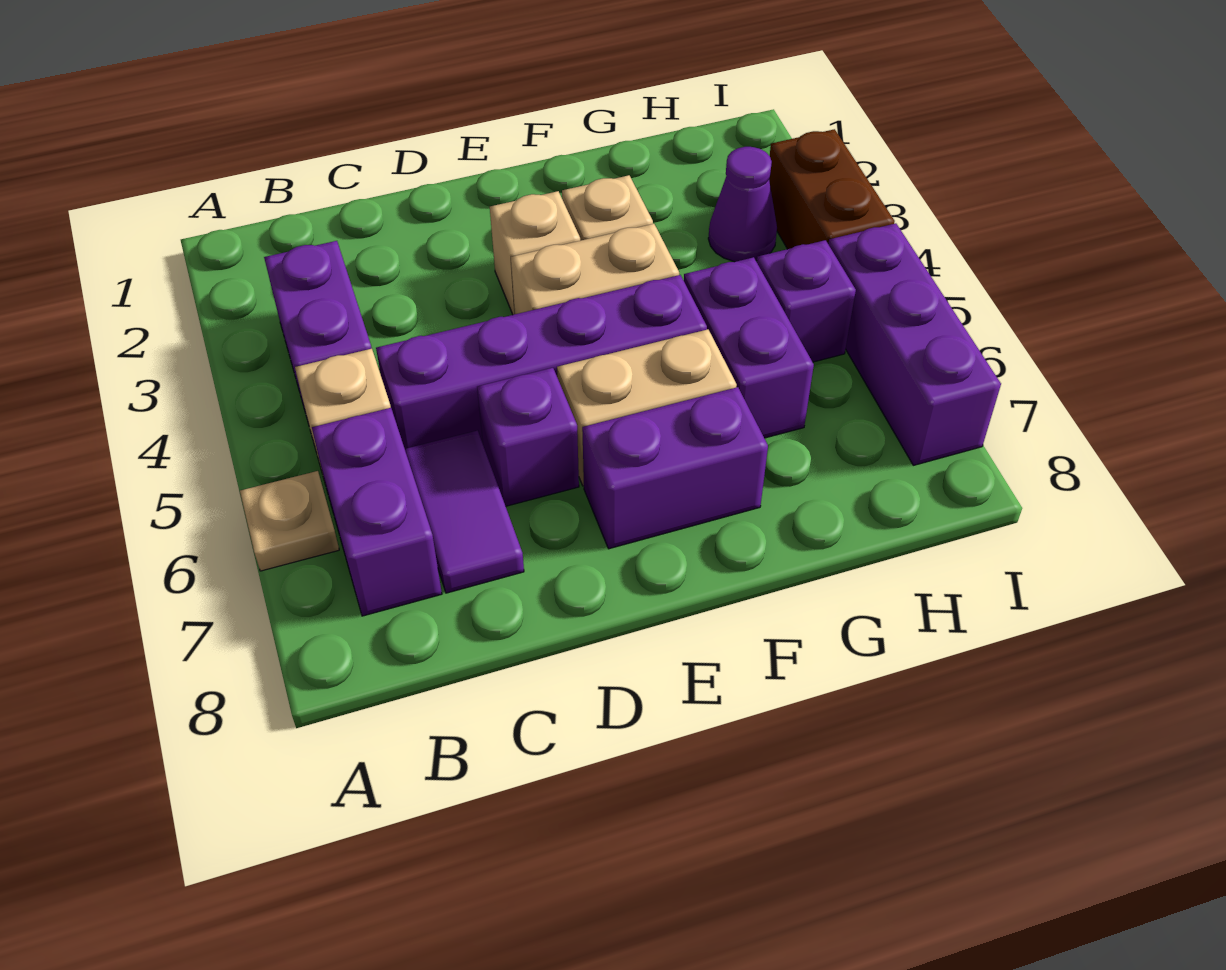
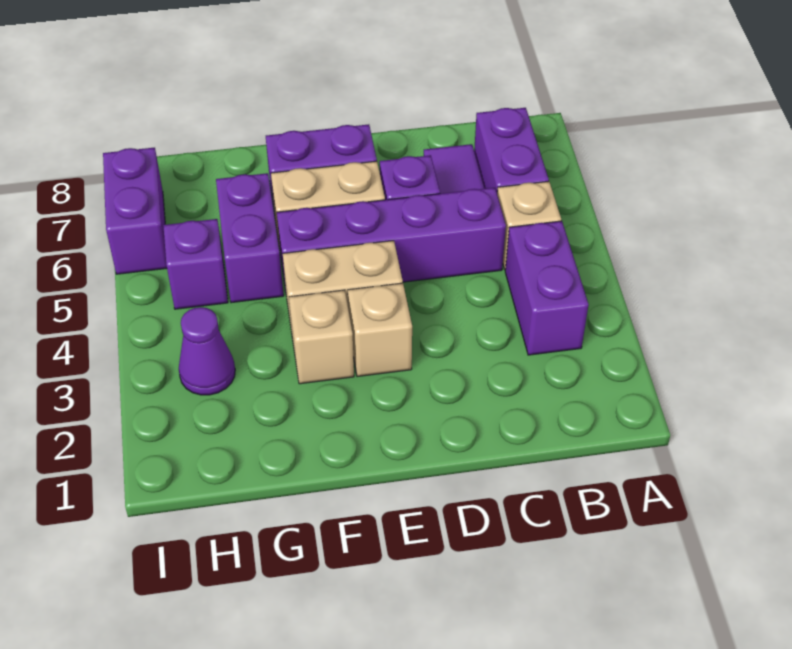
tan 1x1 plate [240,471,339,571] -> none
brown 1x2 brick [769,129,895,249] -> none
purple 1x3 brick [828,223,1001,465] -> purple 1x2 brick [103,148,167,274]

